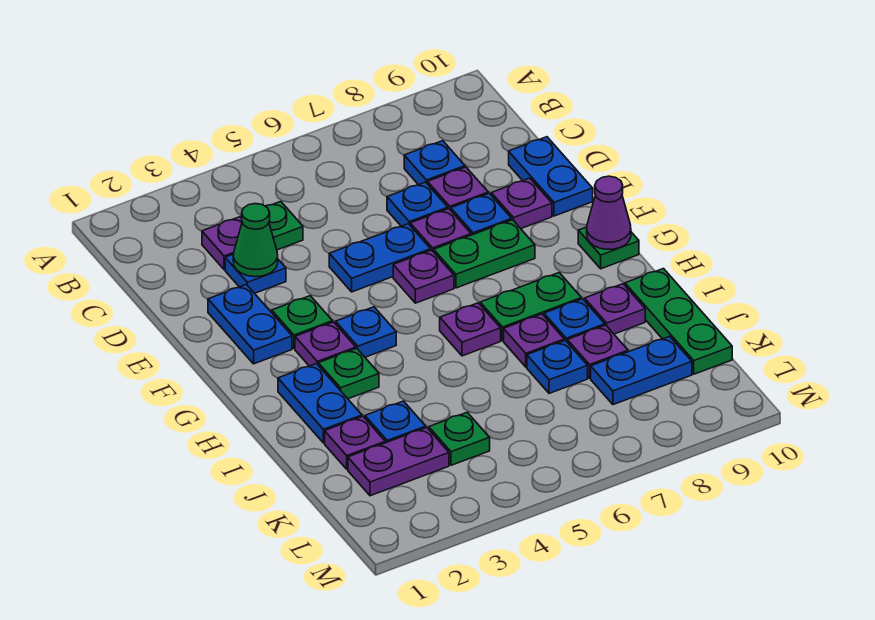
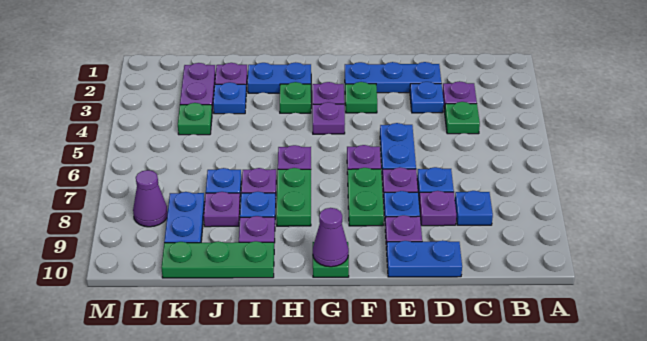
green 1x1 cone [233,204,278,277] -> none
blue 1x2 plate [208,285,292,364] -> blue 1x3 plate [345,62,441,93]
blue 1x1 plate [336,307,396,357] -> purple 1x1 plate [313,102,345,134]
none -> purple 1x1 cone [133,170,168,227]

